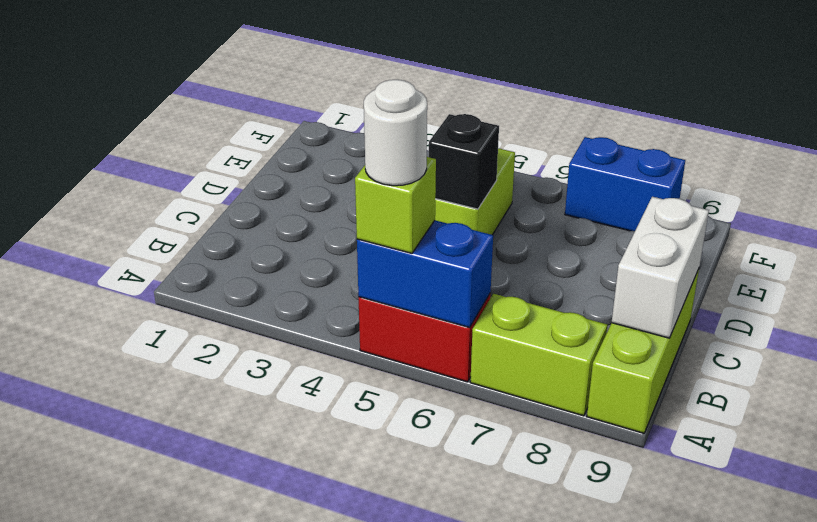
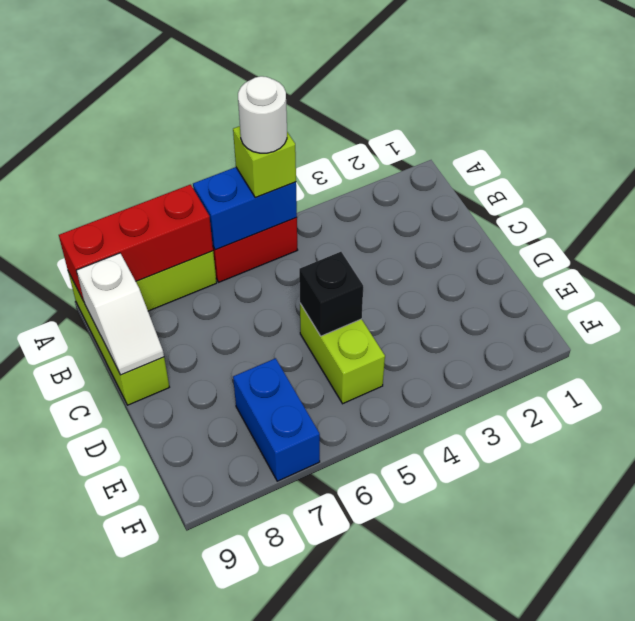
none -> red 1x3 brick [59,185,213,301]
white 1x2 brick [612,197,709,338] -> white 1x2 slope [76,253,164,375]
blue 1x2 brick [565,137,685,231] -> blue 1x2 brick turned to [233,358,320,481]

